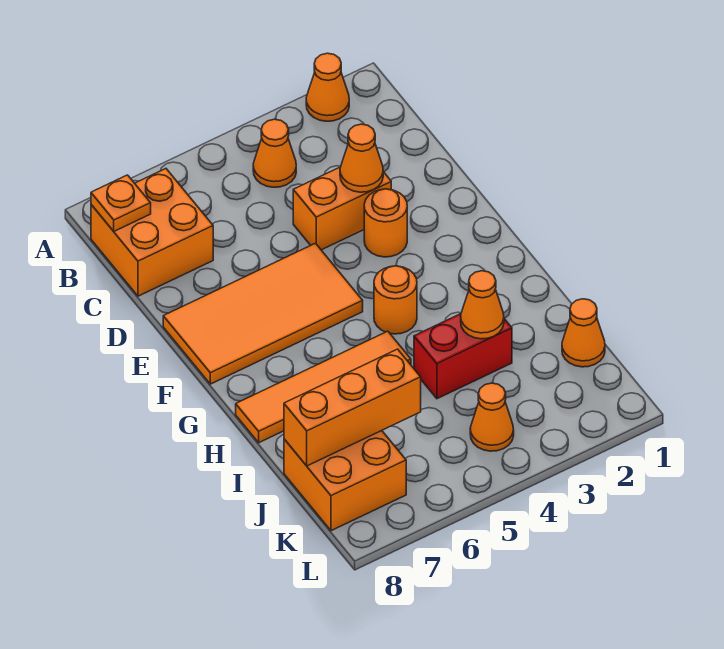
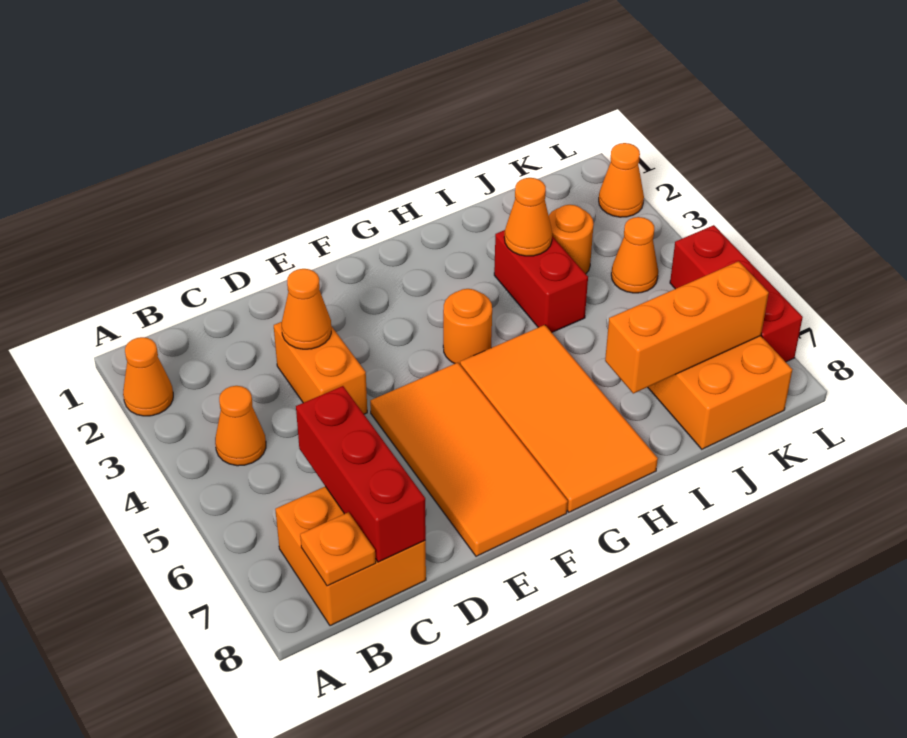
none -> red 1x3 brick [296,386,426,562]
orange 1x1 round brick [364,189,407,257] -> orange 1x1 round brick moved to [549,205,594,274]
orange 1x4 tile [236,331,411,443] -> orange 2x4 tile [460,325,658,512]
orange 1x1 cone [562,299,605,367] -> orange 1x1 cone moved to [599,143,644,217]
orange 1x3 brick [284,349,421,466] -> orange 1x3 brick turned to [605,261,769,393]
none -> red 1x3 brick [670,225,803,362]

